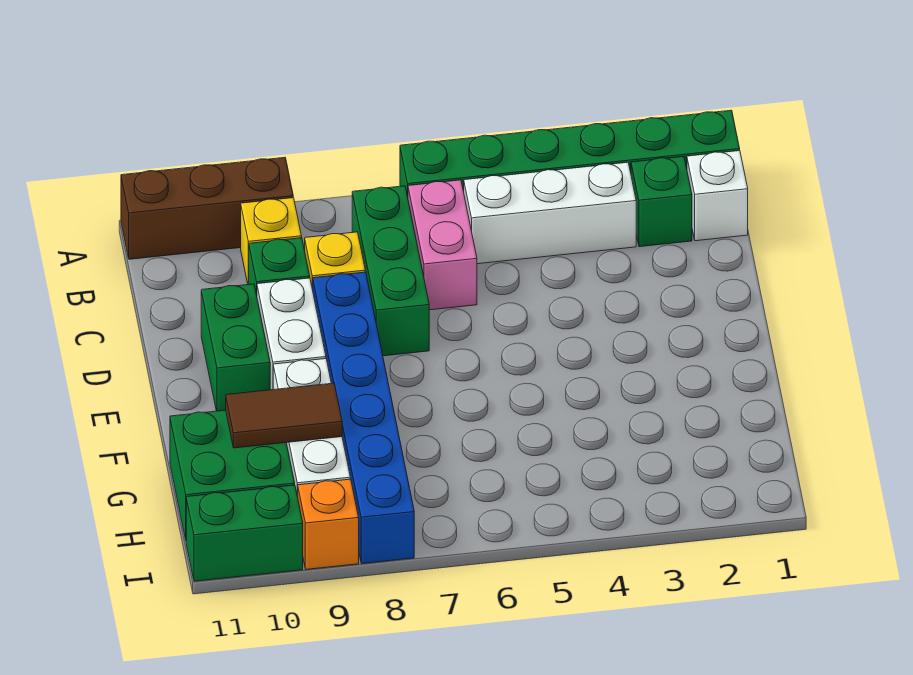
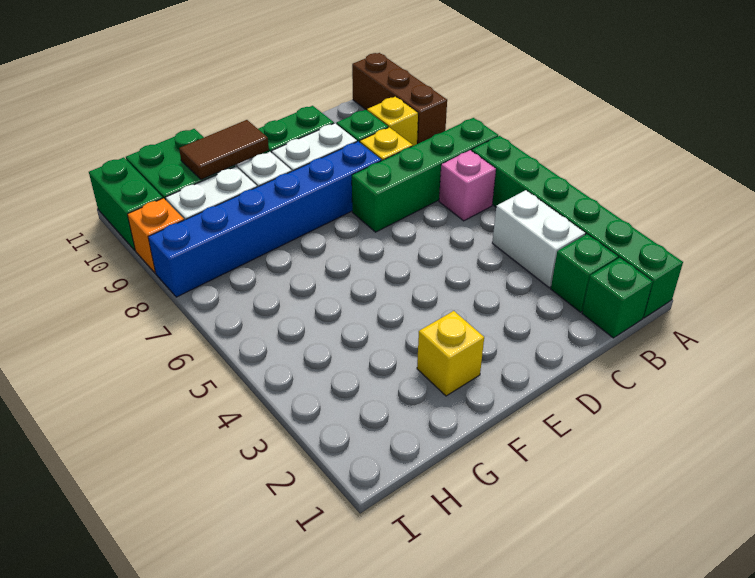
white 1x1 brick [687,151,748,241] -> green 1x1 brick [582,258,653,338]
white 1x3 brick [464,162,636,264] -> white 1x2 brick [492,190,585,288]
pink 1x2 brick [408,180,477,310] -> pink 1x1 brick [439,150,496,221]
green 1x3 brick [352,186,429,356] -> green 1x4 brick [352,118,498,232]
none -> yellow 1x1 brick [417,311,484,396]
brown 1x2 tile [226,383,342,448] -> brown 1x2 tile turned to [179,120,269,180]

